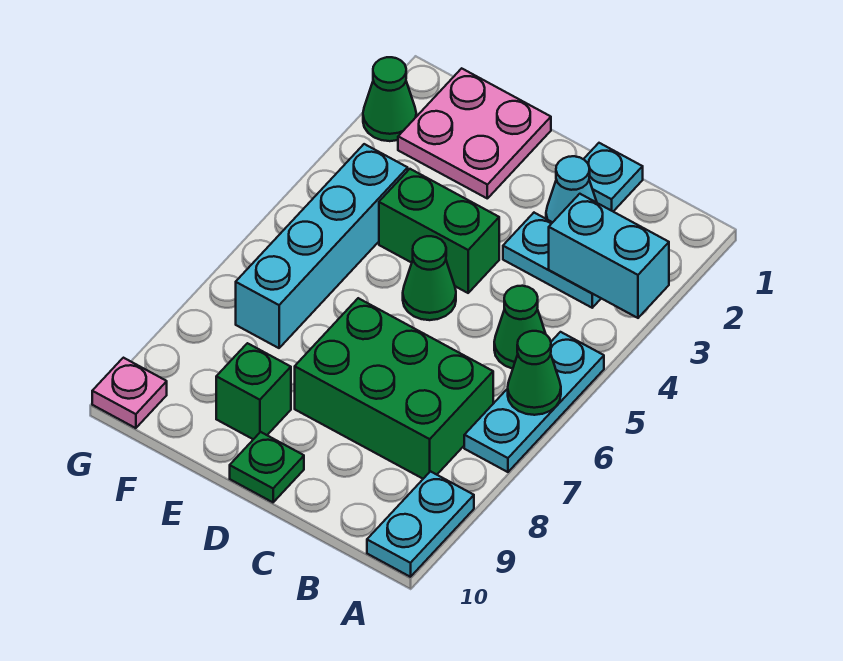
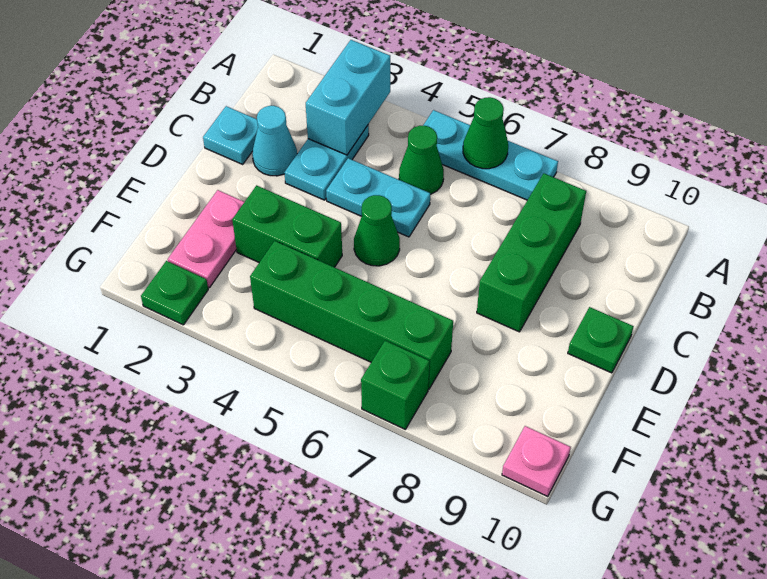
cyan 1x2 plate [367,471,474,577] -> cyan 1x2 plate moved to [326,158,430,237]
green 2x3 brick [295,298,493,479] -> green 1x3 brick [477,173,586,332]
green 1x2 brick [379,169,499,293] -> green 1x2 brick turned to [232,185,342,267]
pink 2x2 plate [398,68,551,198] -> pink 1x2 plate [168,190,244,288]
green 1x1 brick [216,343,291,439] -> green 1x1 brick moved to [361,341,430,429]
cyan 1x4 brick [236,144,408,348] -> green 1x4 brick [250,241,453,389]
green 1x1 cone [363,57,416,141] -> green 1x1 plate [141,261,208,325]

